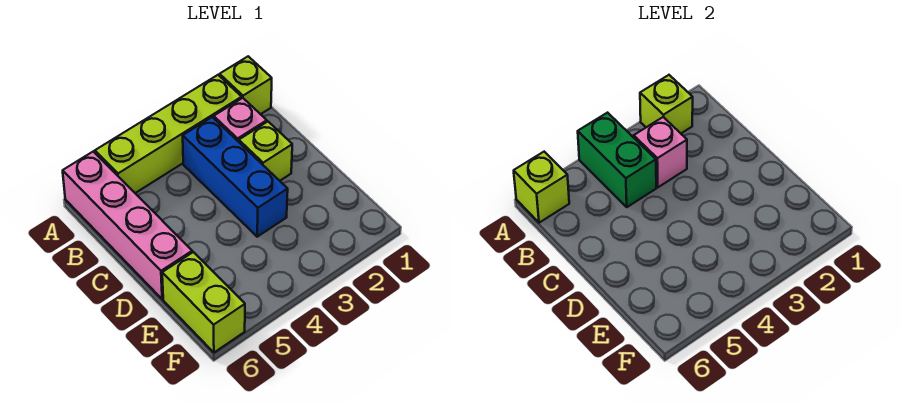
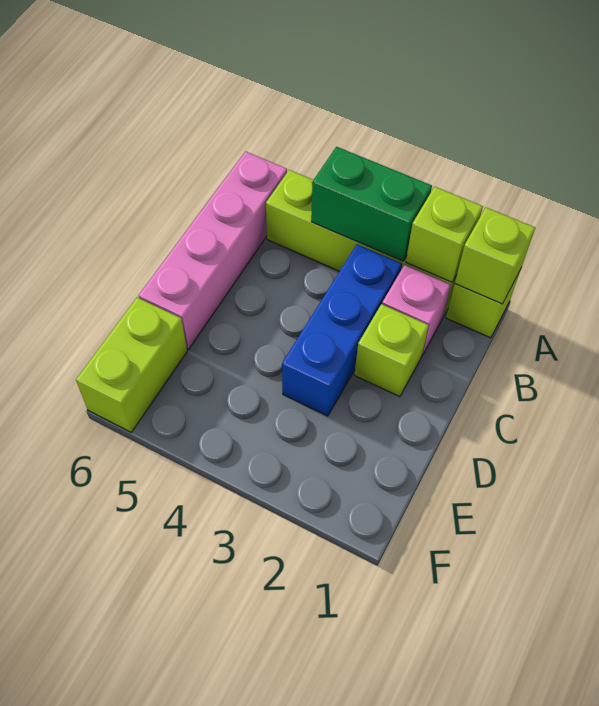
green 1x2 brick [578,113,656,207] -> green 1x2 brick turned to [311,147,432,261]
lime 1x1 brick [514,152,569,223] -> lime 1x1 brick moved to [455,208,535,304]
pink 1x1 brick [634,117,687,187] -> none

